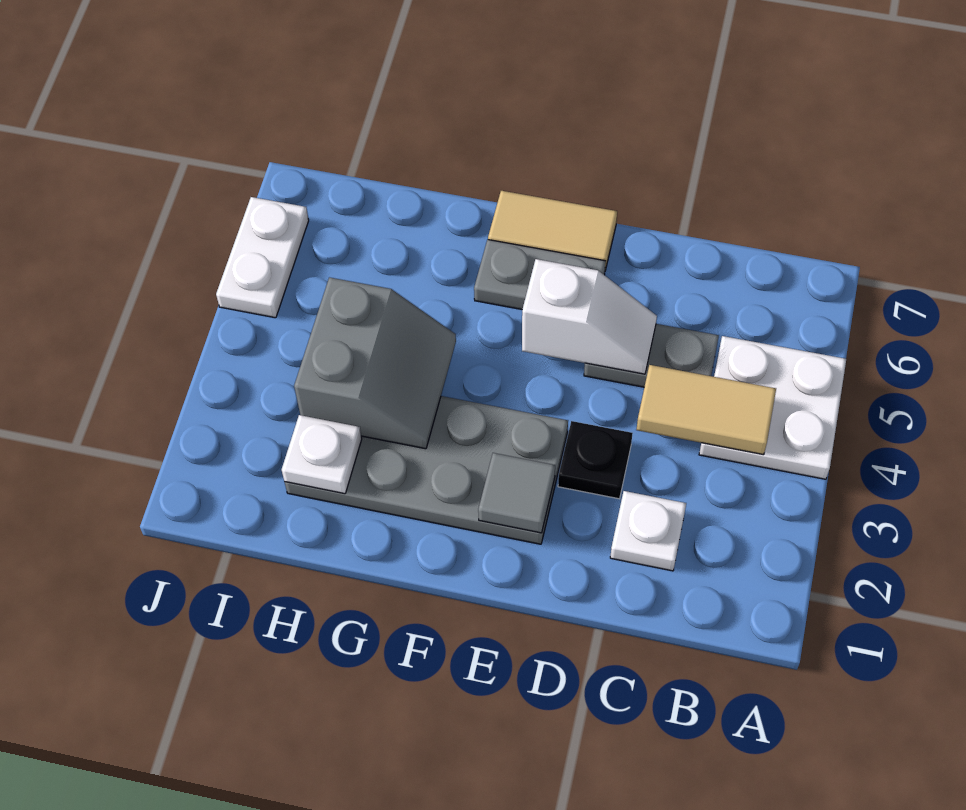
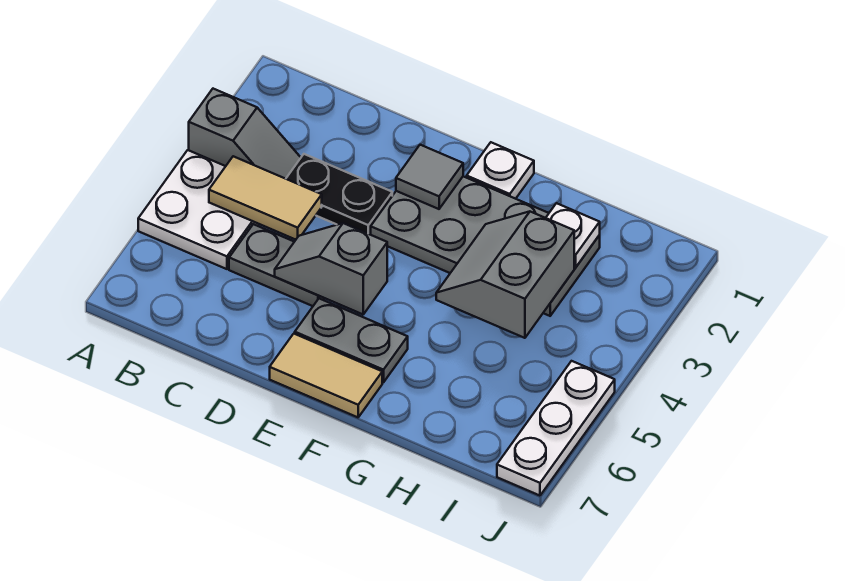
none -> grey 1x2 slope [189,89,301,179]
white 1x1 plate [610,491,686,571] -> white 1x1 plate moved to [467,142,534,199]
black 1x1 plate [558,421,633,499] -> black 1x2 plate [286,154,392,235]
white 1x2 slope [522,259,657,374] -> grey 1x2 slope [275,223,387,314]
white 1x2 plate [216,197,309,318] -> white 1x3 plate [497,361,615,496]

